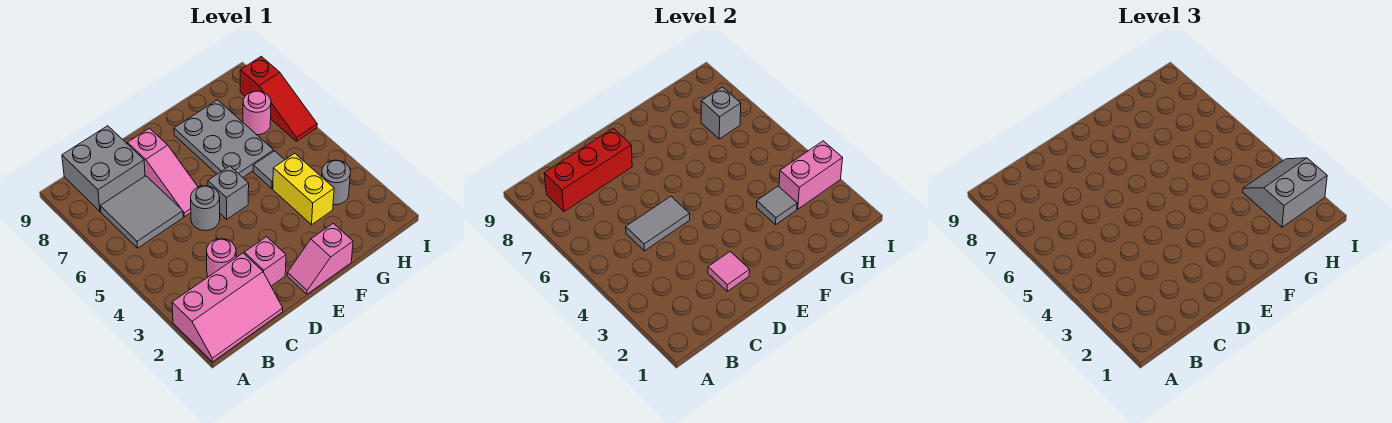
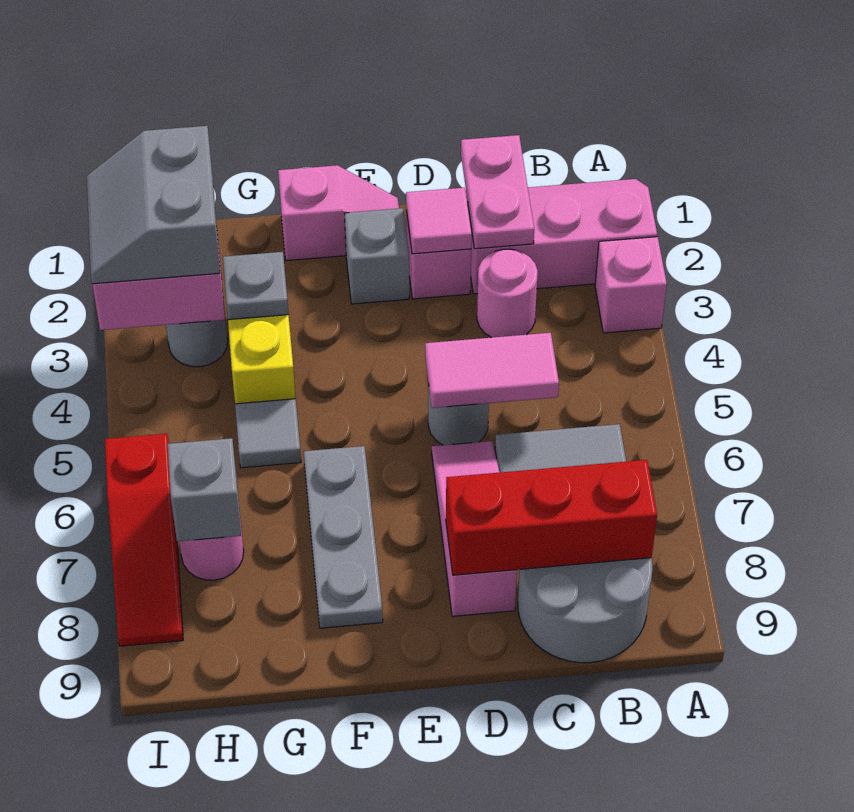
none -> pink 1x1 brick [595,237,667,333]
grey 2x2 brick [62,126,145,211] -> grey 2x2 round brick [518,558,653,663]
none -> pink 1x2 plate [461,135,534,249]
grey 1x2 tile [626,196,690,251] -> pink 1x2 tile [425,333,559,408]
grey 1x1 brick [208,166,249,219] -> grey 1x1 brick moved to [345,208,409,304]
grey 2x3 plate [174,100,274,177] -> grey 1x3 plate [304,446,383,628]
grey 1x1 tile [757,186,797,225] -> grey 1x1 plate [223,252,289,320]
grey 2x2 slope [1243,158,1327,227] -> grey 2x2 slope turned to [87,126,220,284]
red 1x3 slope [240,56,317,141] -> red 1x3 slope turned to [105,434,183,646]

